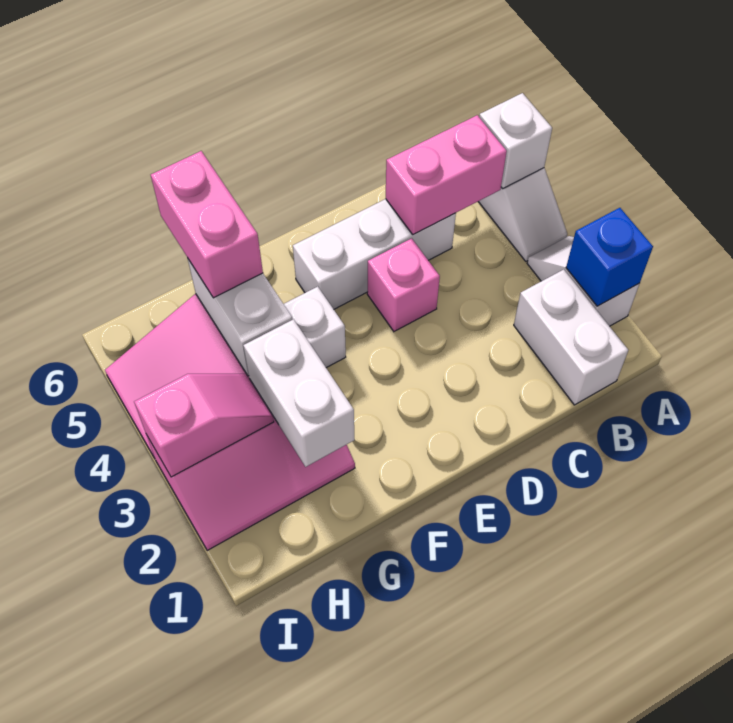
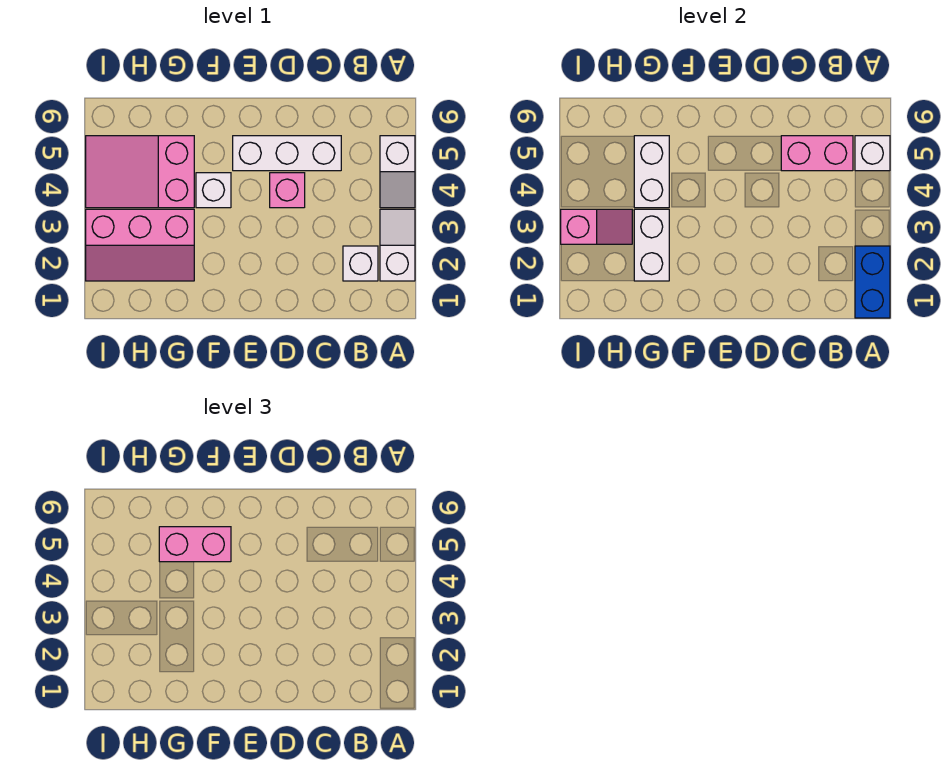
blue 1x1 brick [566,208,653,306] -> blue 1x2 brick [855,246,890,318]
white 1x2 brick [514,269,628,405] -> white 1x1 brick [343,246,378,281]
pink 1x2 brick [151,151,263,298] -> pink 1x2 brick turned to [159,527,231,562]

